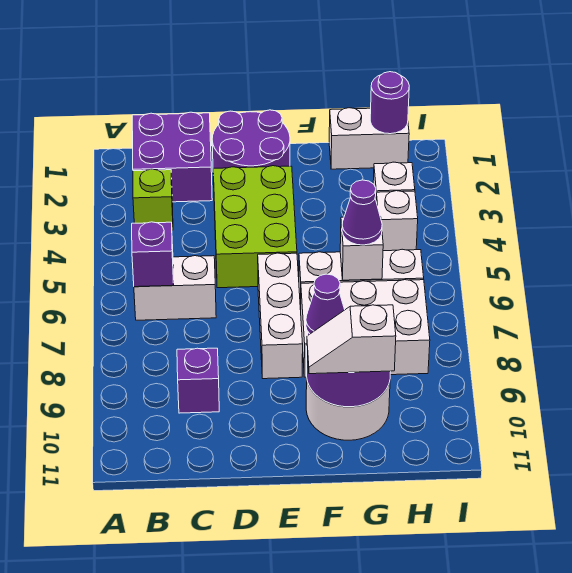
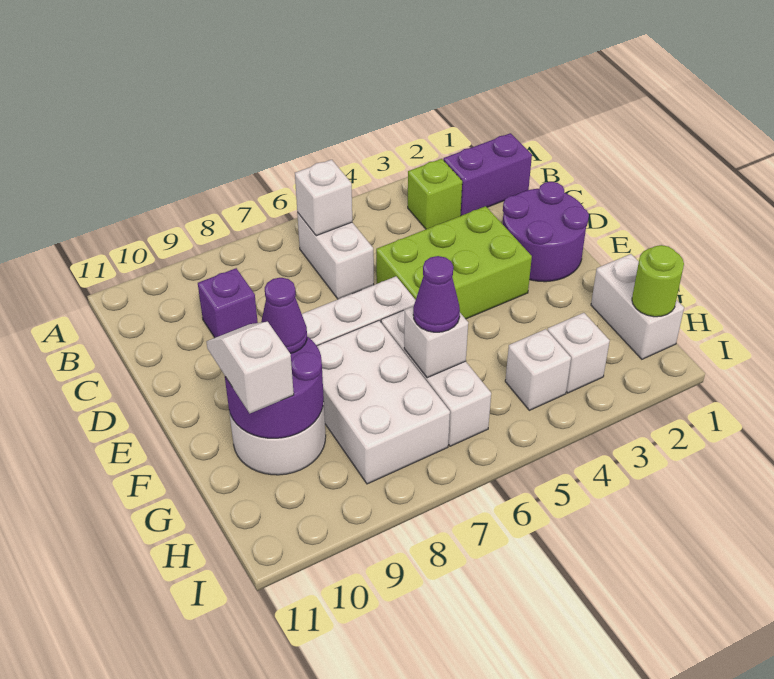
purple 2x2 brick [132,112,212,202] -> purple 1x2 brick [443,133,532,216]
purple 1x1 brick [132,222,174,287] -> white 1x1 brick [295,160,352,236]
purple 1x1 round brick [370,72,409,134] -> lime 1x1 round brick [632,245,684,317]

